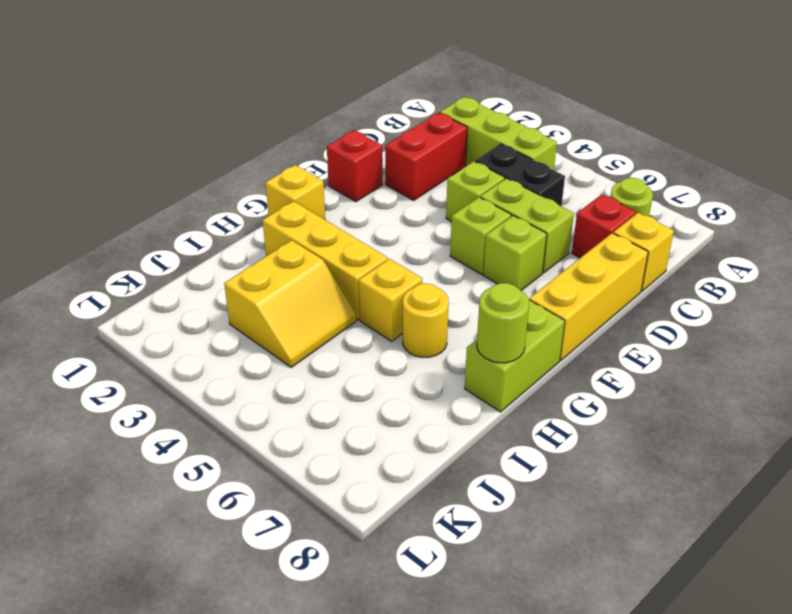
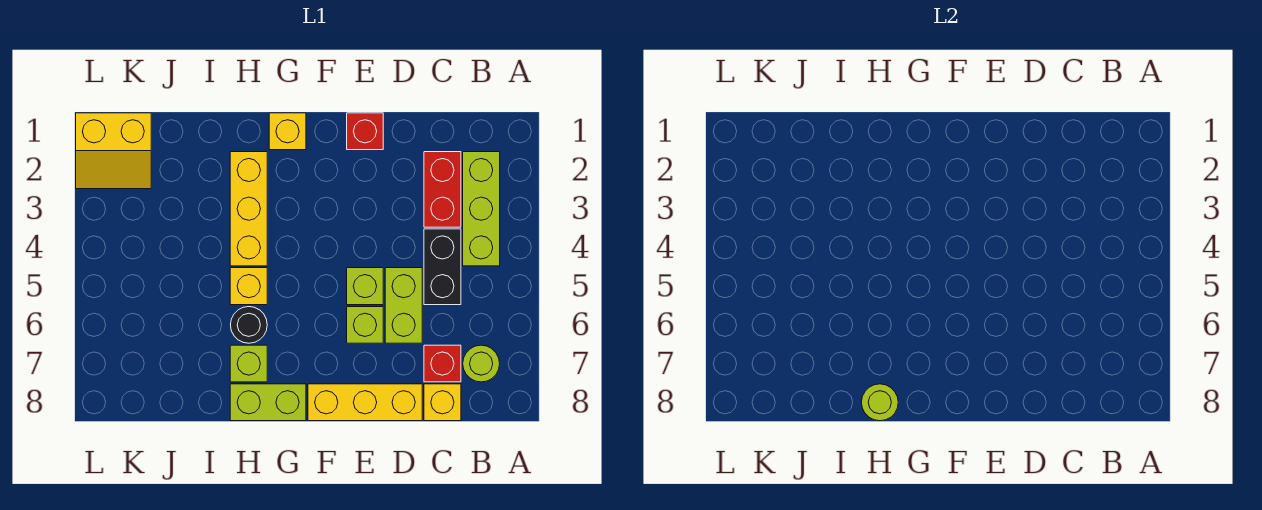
red 1x2 brick [385,113,467,200] -> red 1x2 brick turned to [424,152,461,227]
lime 1x1 brick [446,161,505,222] -> lime 1x1 brick moved to [230,345,267,382]
yellow 1x1 round brick [403,284,449,357] -> black 1x1 round brick [231,307,267,343]
yellow 2x2 slope [224,240,357,367] -> yellow 2x2 slope moved to [76,113,151,189]

